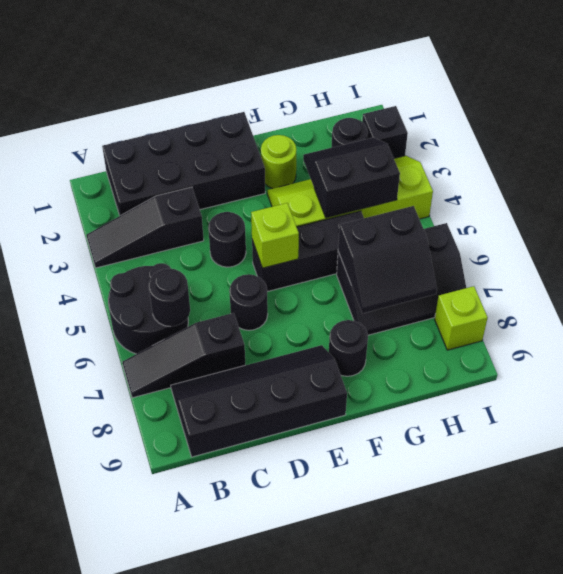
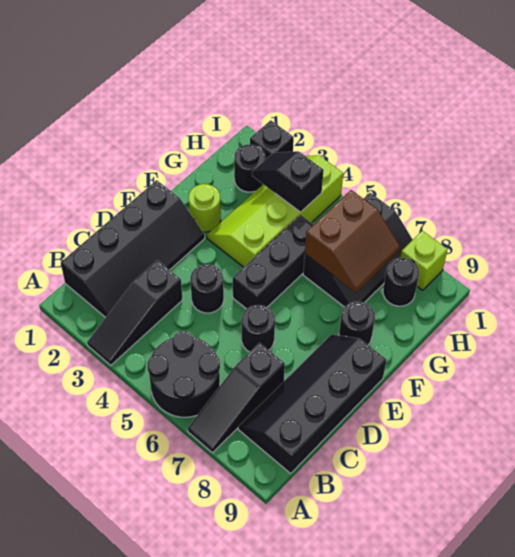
black 2x4 brick [102,112,265,216] -> black 2x4 slope [61,180,205,318]
black 1x1 round brick [149,268,190,326] -> black 1x1 round brick moved to [383,258,419,306]
lime 1x1 brick [251,203,299,268] -> none
black 2x2 slope [303,137,400,218] -> black 1x2 slope [252,151,324,212]
black 2x2 slope [338,206,437,313] -> brown 2x2 slope [305,190,400,293]

